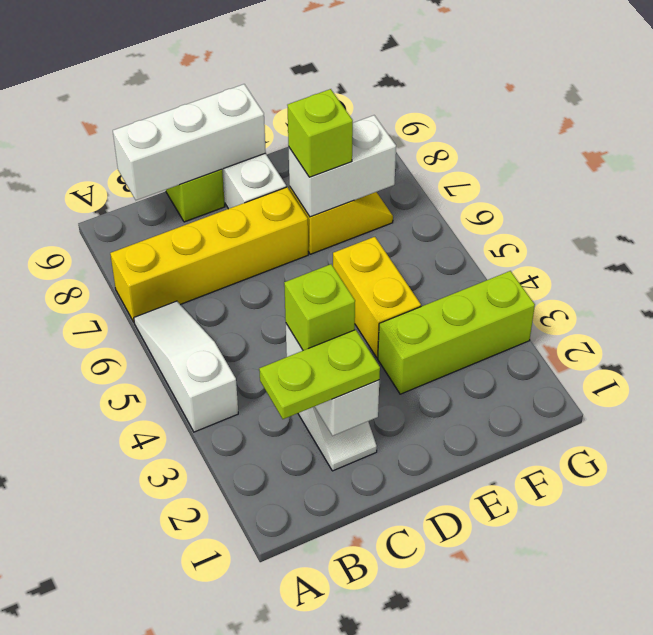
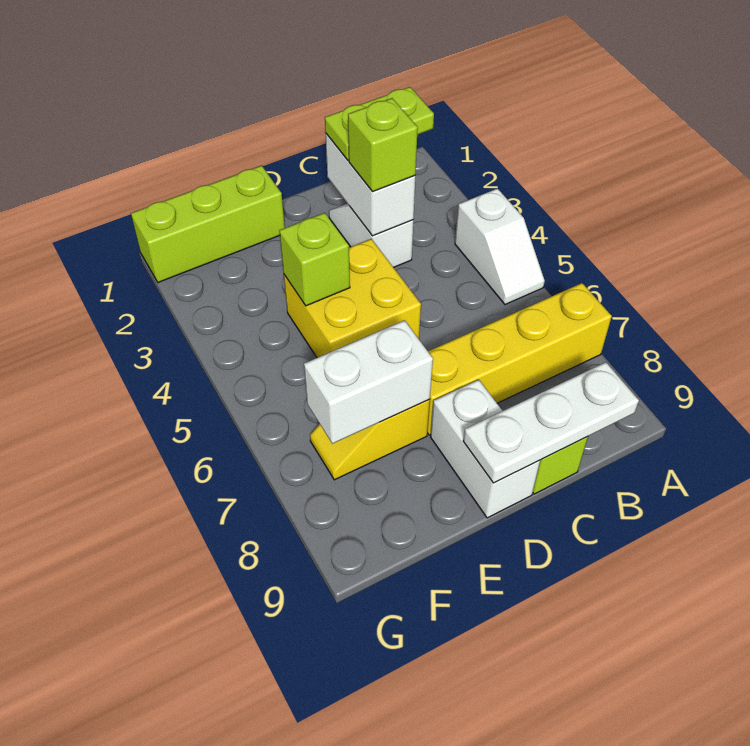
white 1x3 slope [134,301,238,432] -> white 1x2 slope [455,189,545,305]
white 1x3 brick [113,84,266,200] -> white 1x3 plate [463,362,639,483]
lime 1x3 brick [378,271,535,394] -> lime 1x3 brick moved to [131,166,285,282]
yellow 1x2 brick [333,237,421,358] -> yellow 2x2 brick [284,239,421,358]
lime 1x1 brick [287,89,353,177] -> lime 1x1 brick moved to [279,213,350,306]

